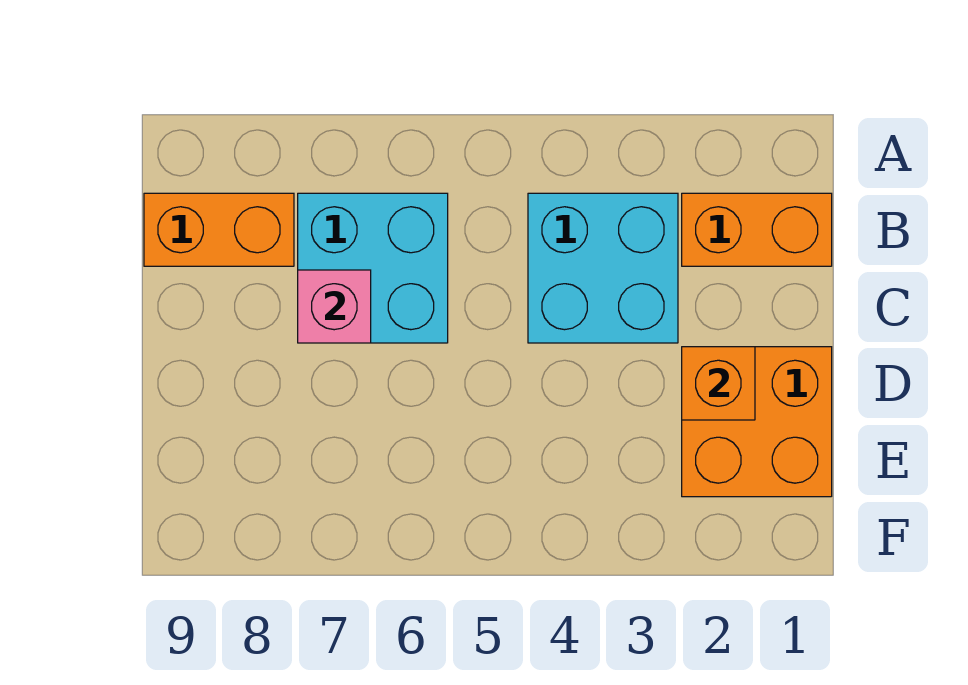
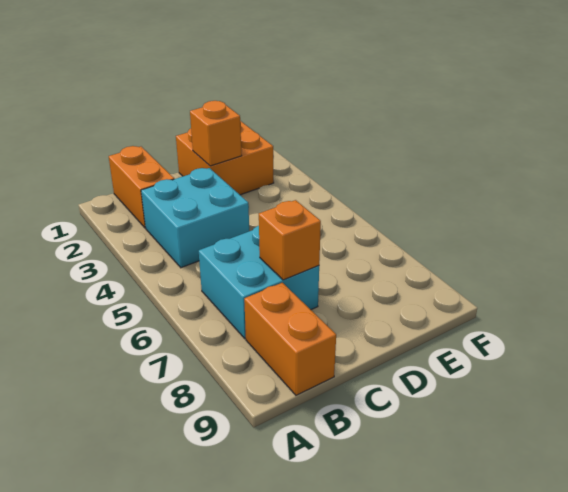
pink 1x1 brick [298,270,371,343] -> orange 1x1 brick [259,200,321,280]

